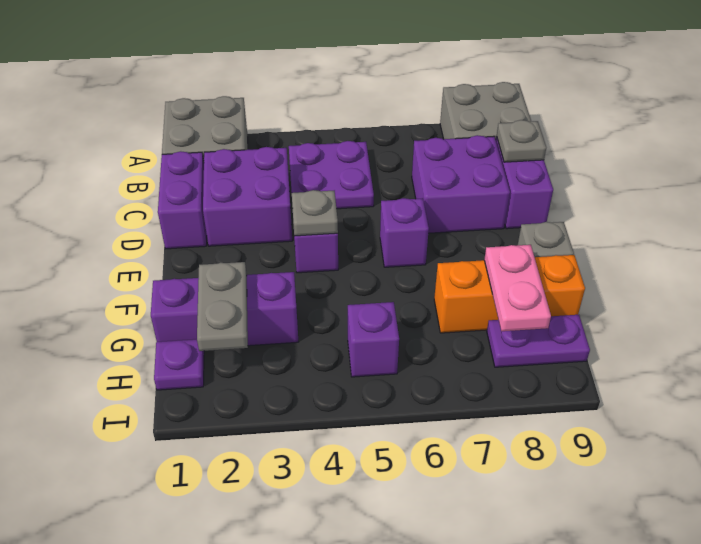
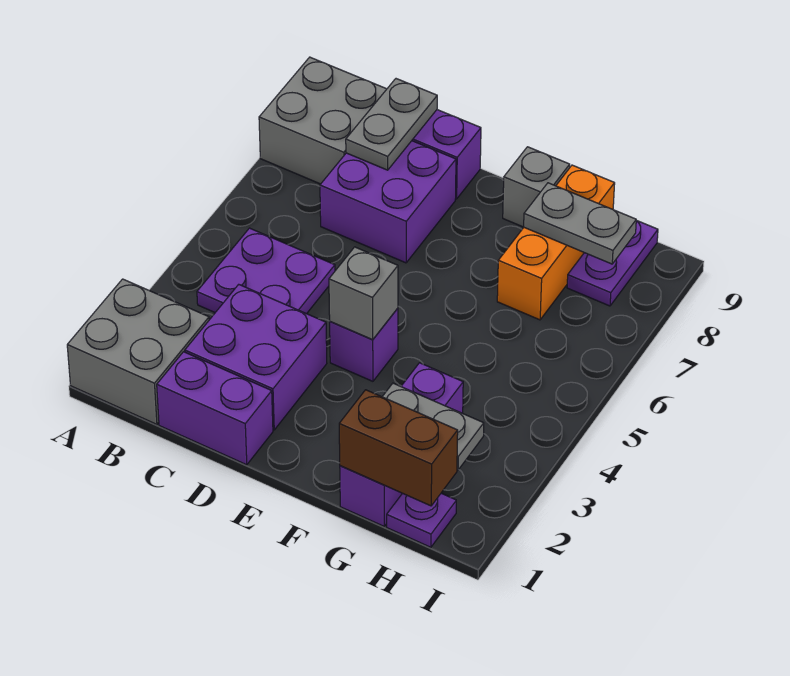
grey 1x1 plate [497,120,546,162] -> grey 1x2 plate [346,79,437,170]
grey 1x1 plate [292,190,338,236] -> grey 1x1 brick [329,247,398,340]
purple 1x1 brick [380,198,429,267] -> none
none -> brown 1x2 brick [339,390,458,506]
pink 1x2 plate [484,245,551,331] -> grey 1x2 plate [524,183,636,264]
purple 1x1 brick [348,302,399,377] -> none

